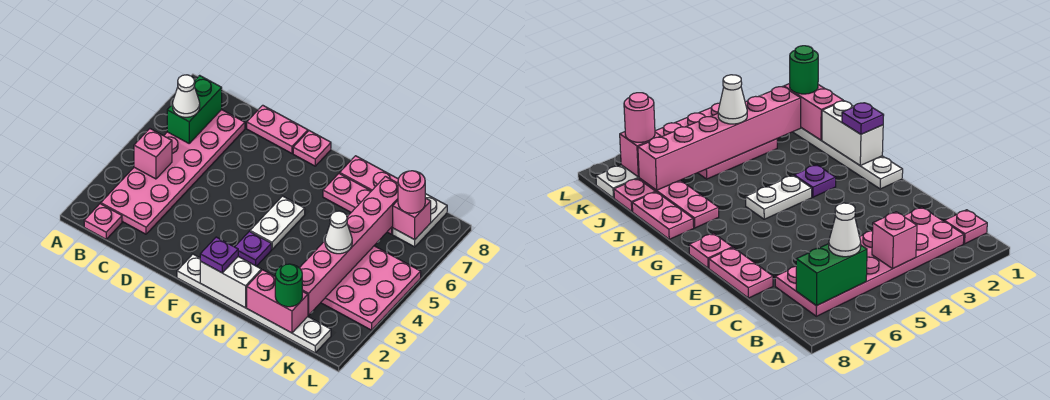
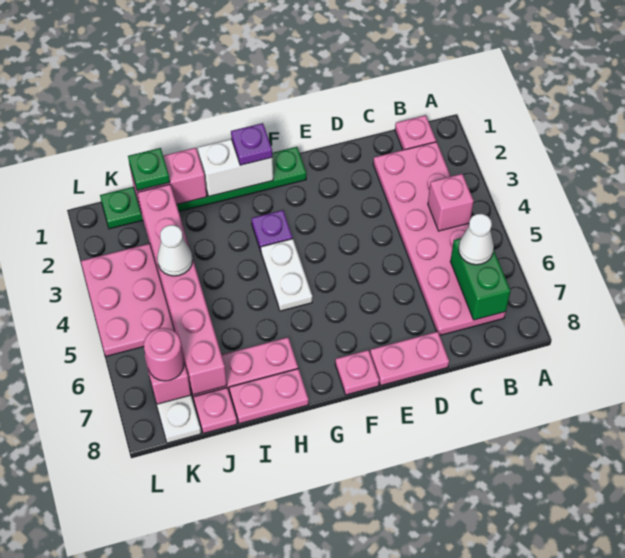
white 1x6 plate [177,254,331,353] -> green 1x6 plate [100,147,306,229]
green 1x1 round brick [275,264,302,307] -> green 1x1 plate [128,148,170,191]

